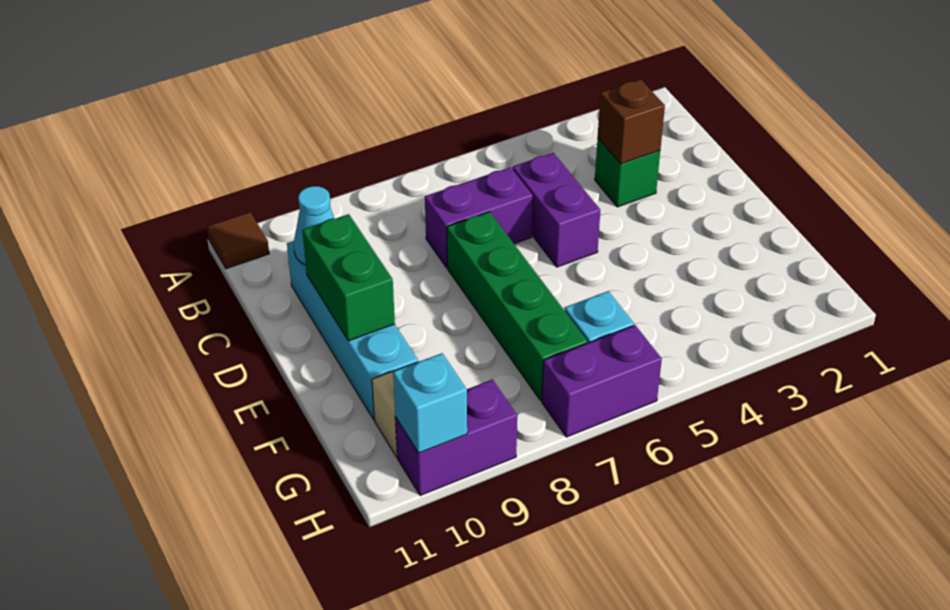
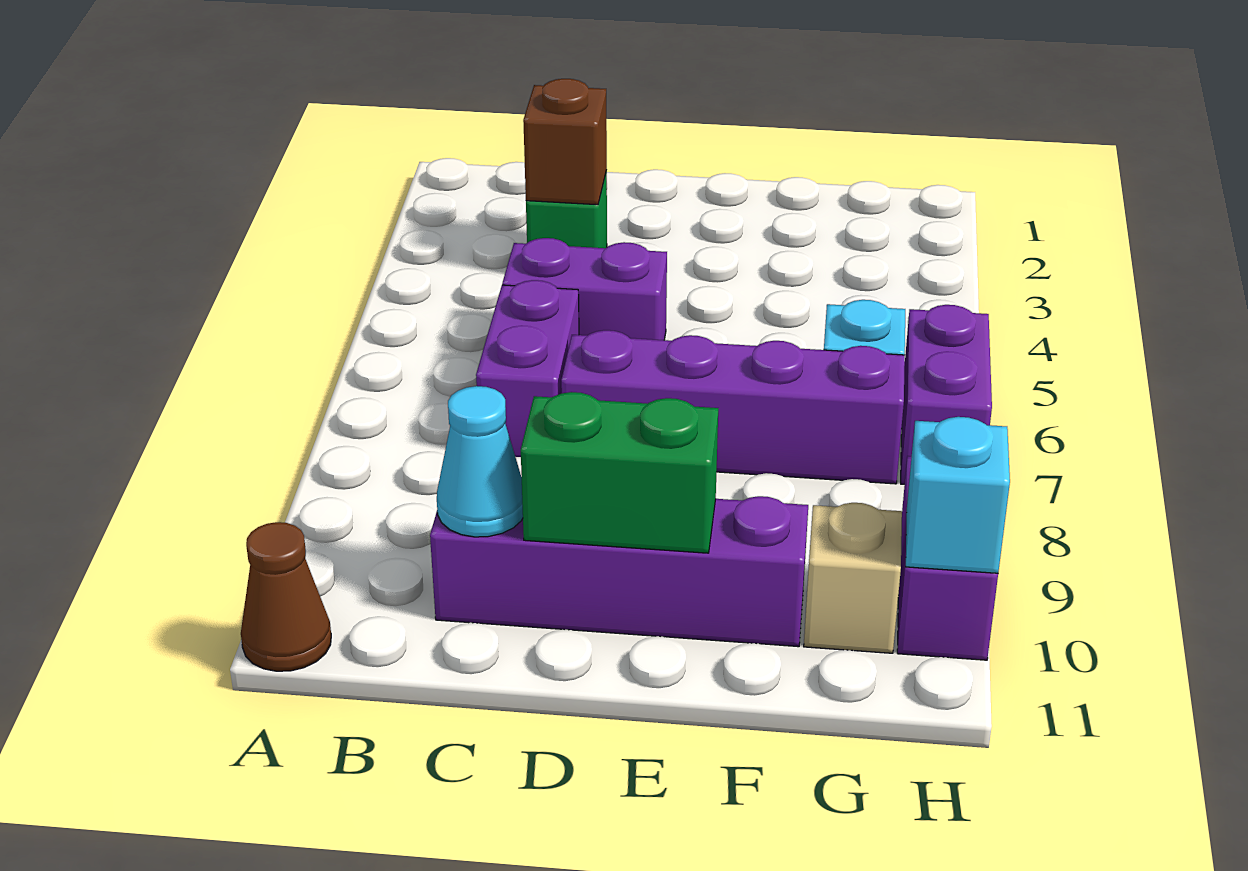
brown 1x1 tile [207,212,269,269] -> brown 1x1 cone [241,522,331,671]
cyan 1x4 brick [287,241,418,419] -> purple 1x4 brick [430,496,808,647]
green 1x4 brick [447,212,587,400] -> purple 1x4 brick [561,330,905,484]

